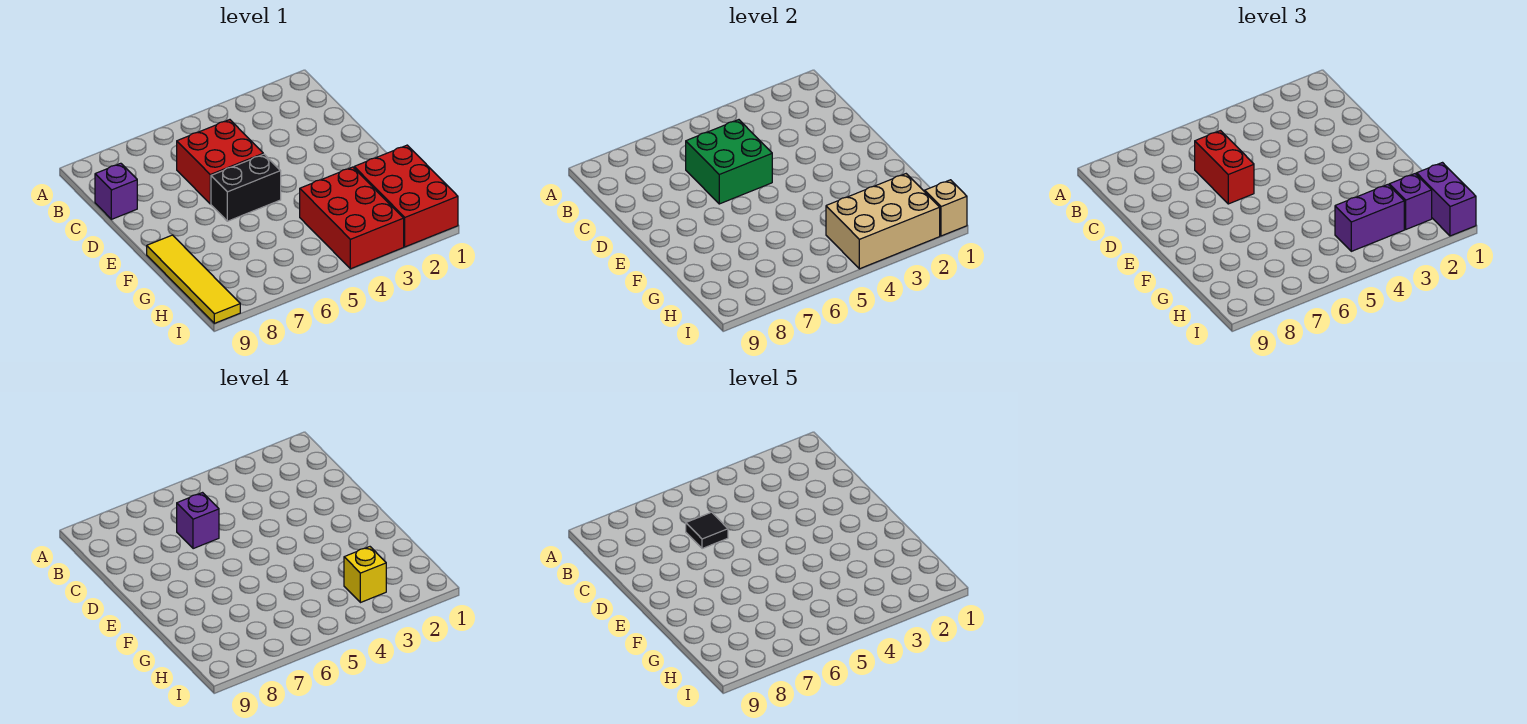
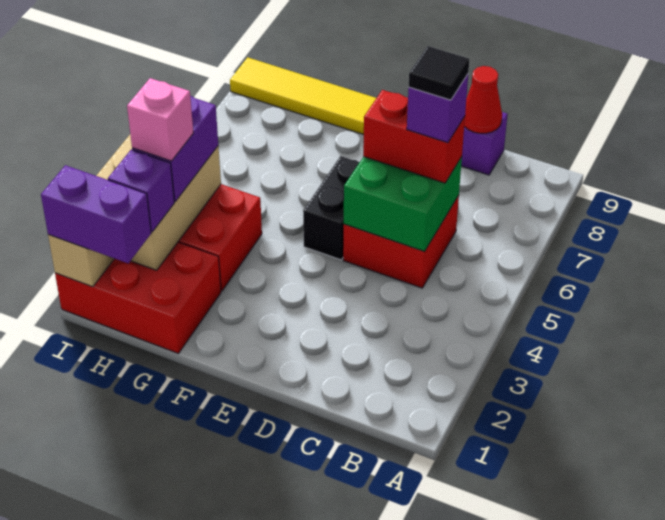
none -> red 1x1 cone [464,66,502,133]
yellow 1x1 brick [344,547,386,603] -> pink 1x1 brick [127,78,193,161]

